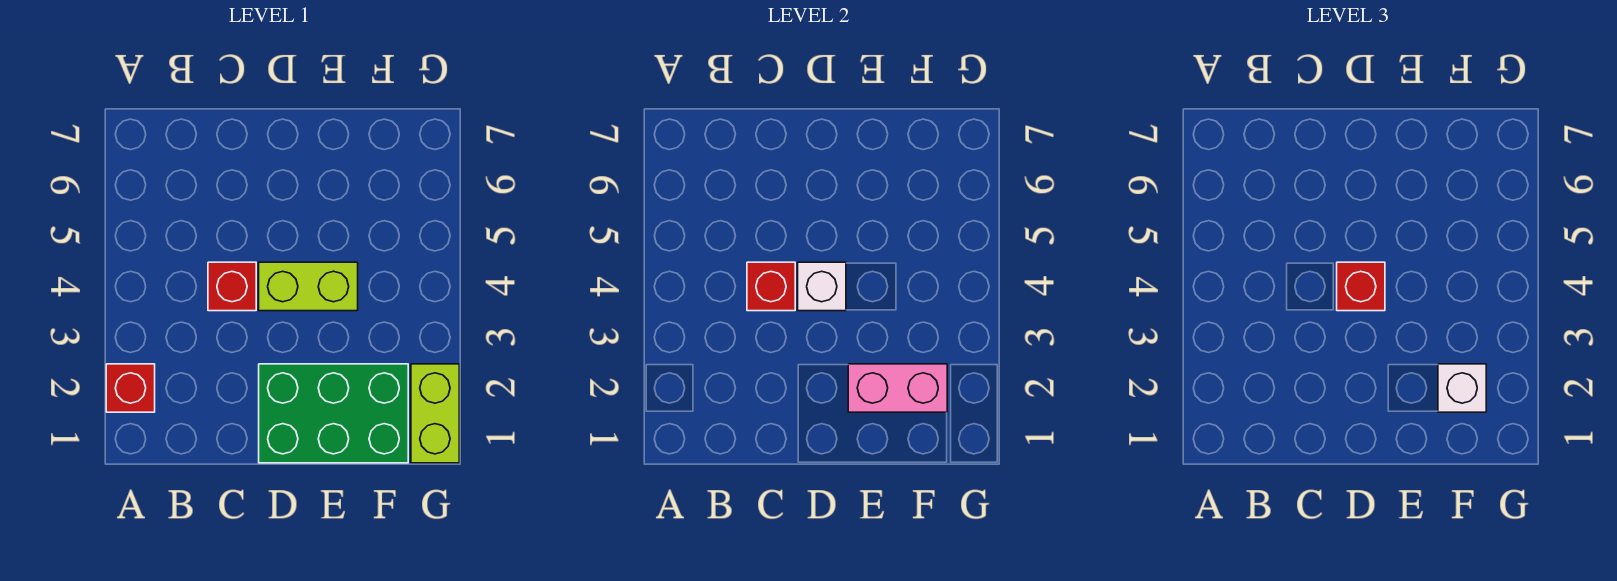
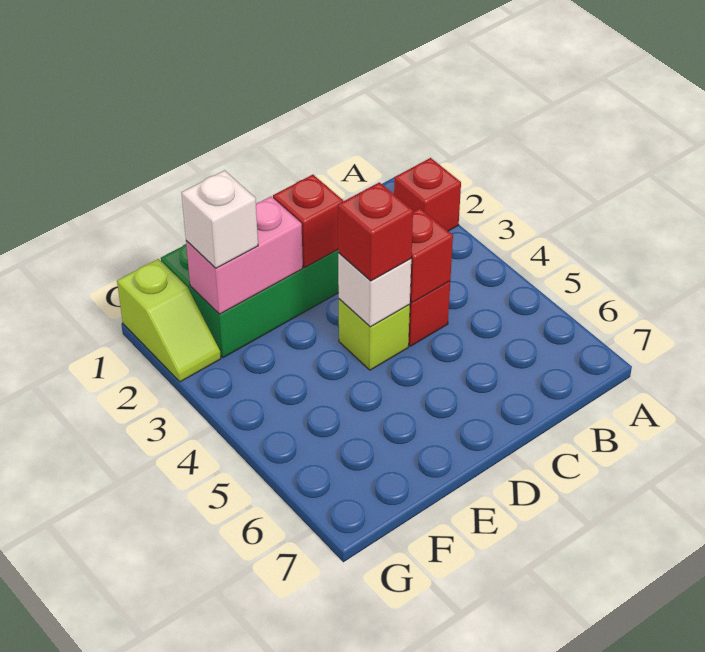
none -> red 1x1 brick [273,175,343,267]
lime 1x2 brick [259,262,358,311] -> lime 1x1 brick [339,299,410,370]
lime 1x2 brick [411,364,459,463] -> lime 1x2 slope [117,259,221,382]

